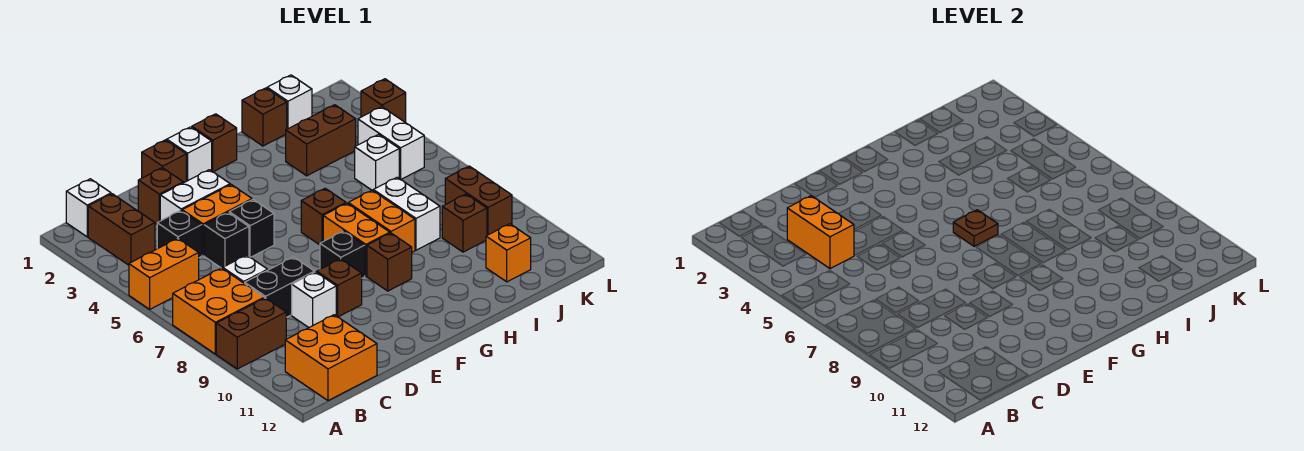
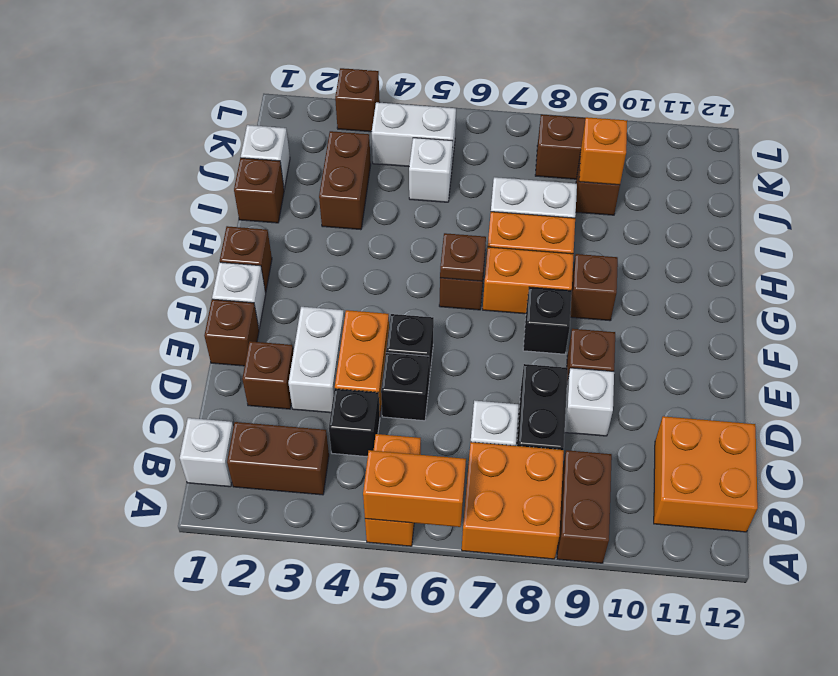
orange 1x2 brick [787,196,854,269] -> orange 1x2 brick moved to [363,450,466,527]
orange 1x1 brick [486,224,531,282] -> orange 1x1 brick moved to [579,117,627,185]

